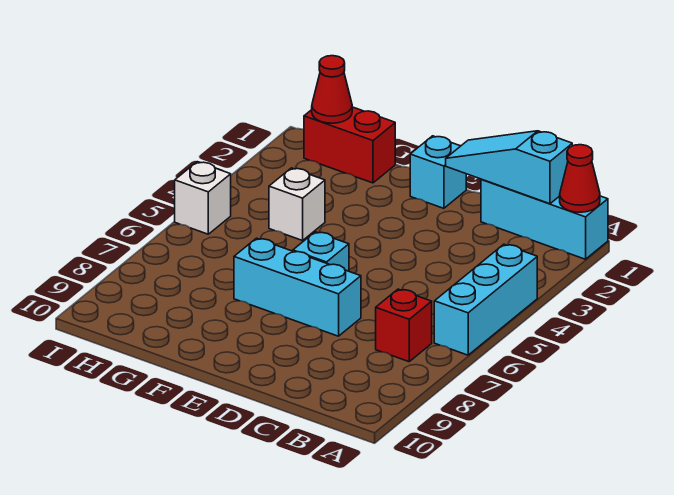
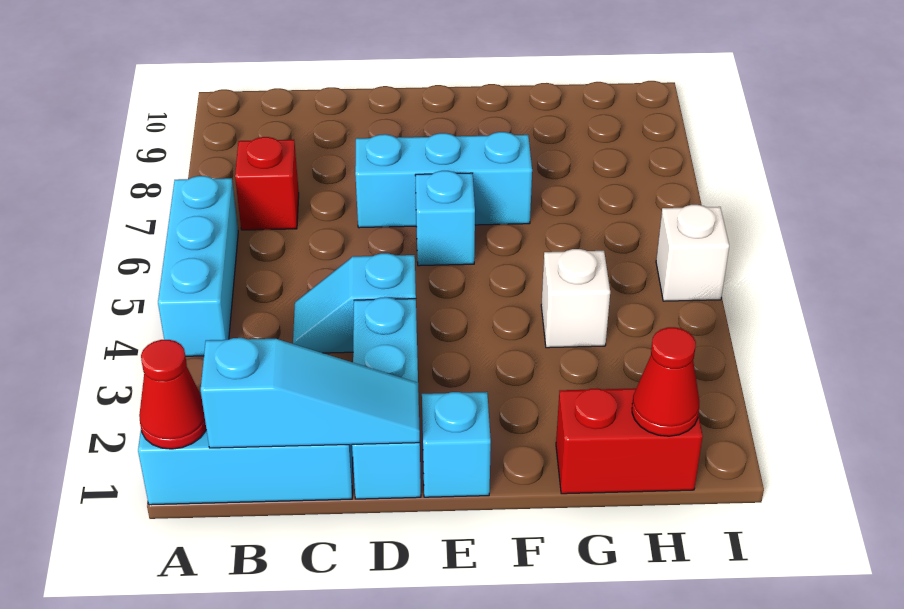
none -> cyan 1x2 slope [293,253,416,353]
none -> cyan 1x3 brick [352,297,421,499]

